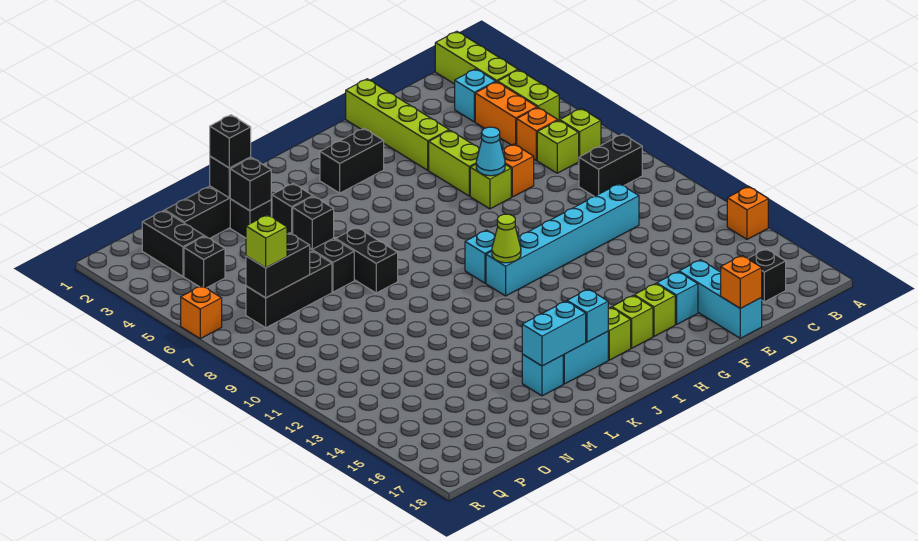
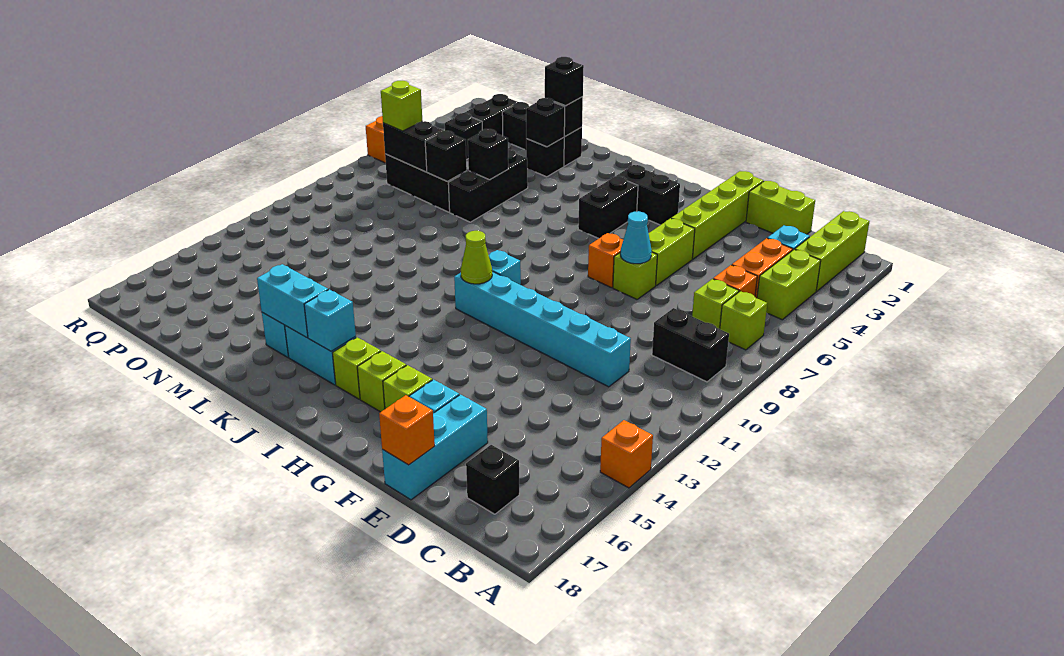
none -> lime 1x2 brick [746,181,815,234]
orange 1x1 brick [502,144,534,197] -> orange 1x1 brick moved to [588,233,623,288]
black 1x2 brick [336,227,398,293] -> black 1x2 brick moved to [578,176,638,239]
black 1x1 brick [272,184,313,234] -> black 1x1 brick moved to [425,131,467,181]

